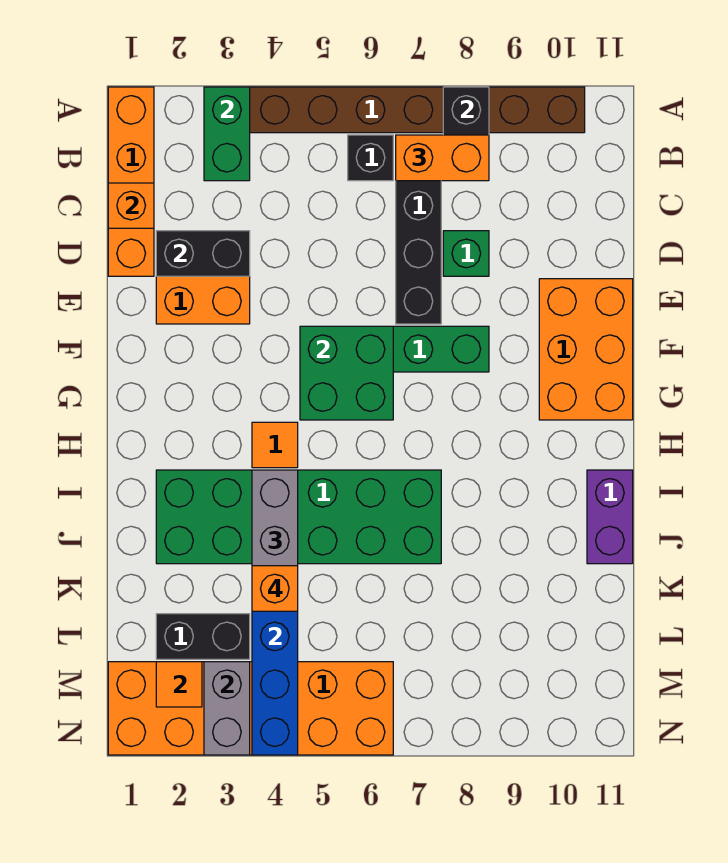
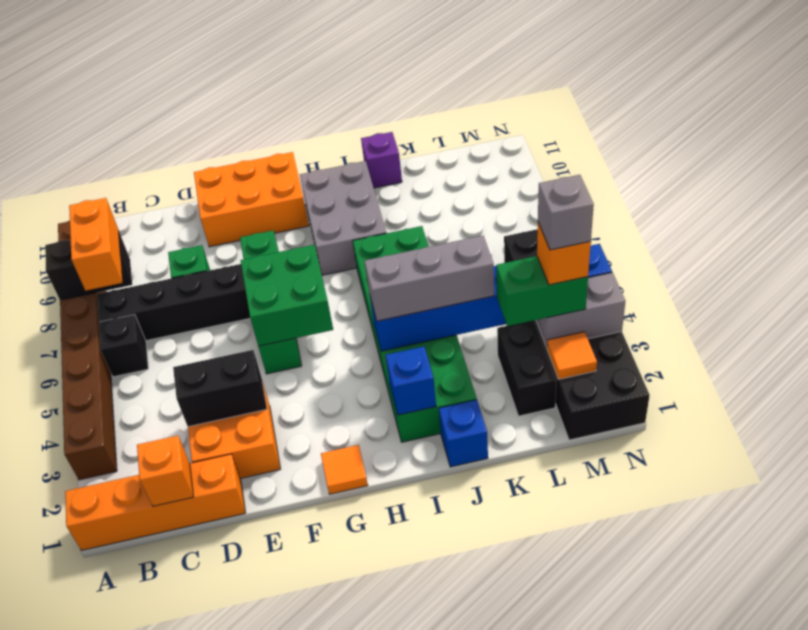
green 1x2 brick [204,87,250,181] -> green 1x2 brick moved to [496,256,588,326]
black 1x2 brick [156,231,250,276] -> black 1x2 brick turned to [173,350,267,427]
orange 1x1 tile [252,422,298,468] -> orange 1x1 tile moved to [321,445,368,494]
none -> grey 2x3 brick [300,161,386,275]
none -> blue 1x1 brick [385,346,436,415]
purple 1x2 brick [587,470,633,564] -> purple 1x1 brick [361,132,402,188]
none -> blue 1x1 brick [439,400,488,467]
orange 1x1 brick [252,566,298,611] -> orange 1x1 brick moved to [537,222,591,285]
orange 2x6 brick [108,662,393,755] -> black 2x6 brick [504,229,650,440]
none -> grey 1x1 brick [538,175,594,250]

